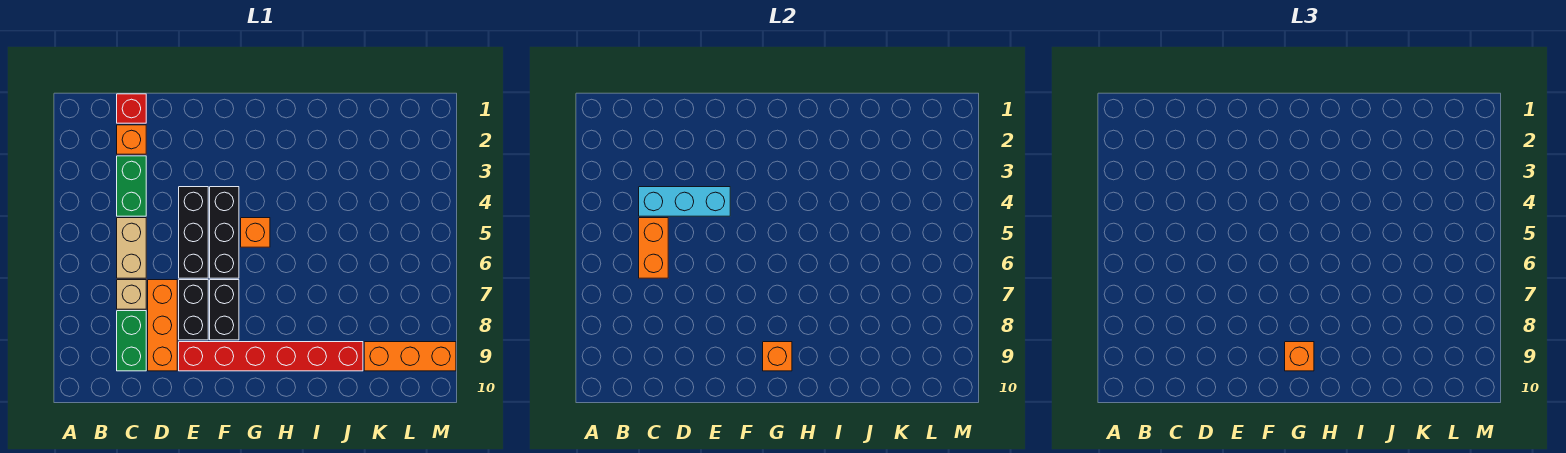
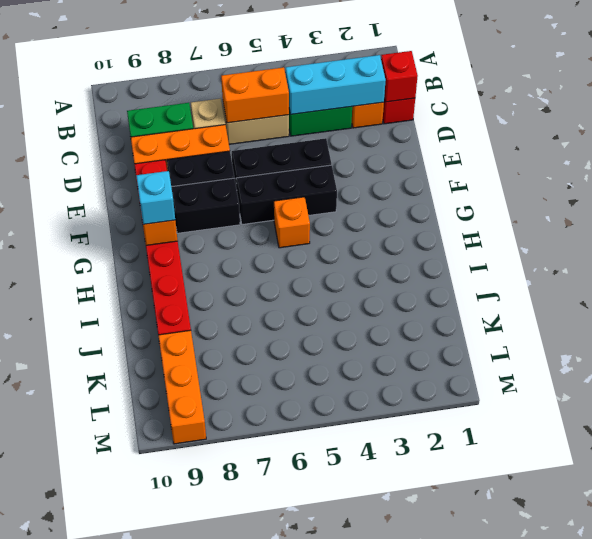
none -> red 1x1 brick [381,51,418,102]
cyan 1x3 brick [639,187,730,216] -> cyan 1x3 brick turned to [286,55,386,114]
orange 1x1 brick [1285,342,1314,371] -> cyan 1x1 brick [136,171,175,224]

